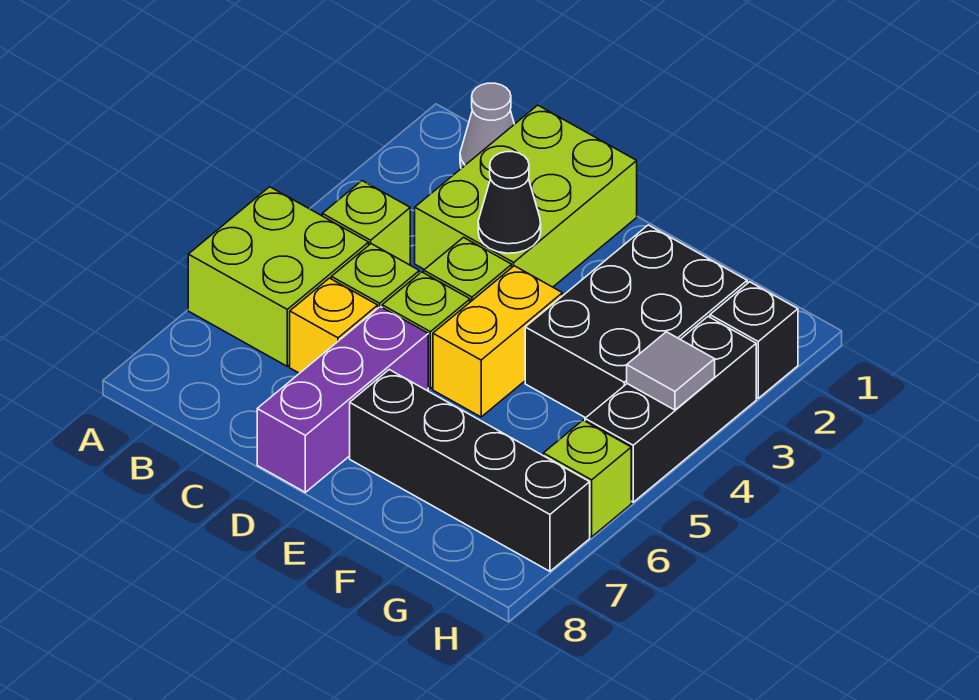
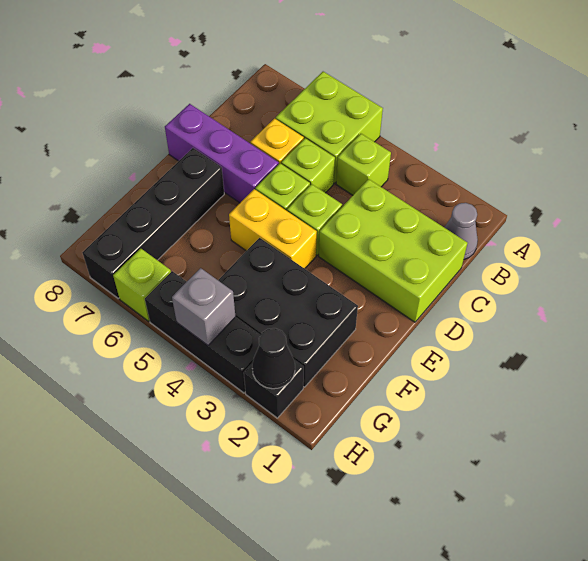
black 1x1 cone [478,152,541,253] -> black 1x1 cone moved to [252,328,295,389]
grey 1x1 tile [627,332,715,410] -> grey 1x1 brick [172,268,235,345]

